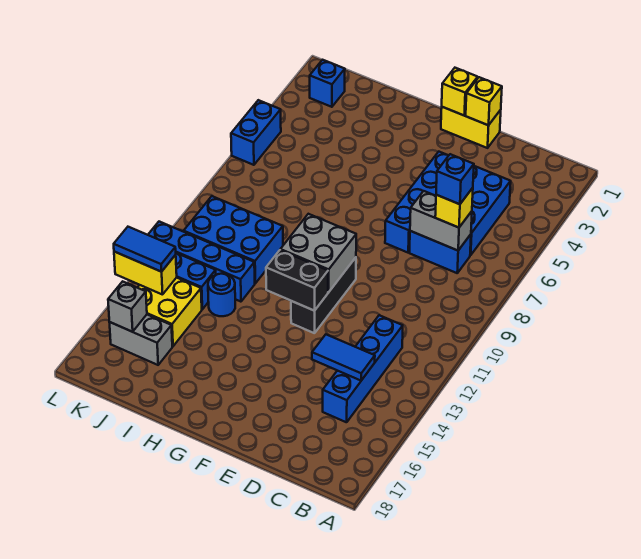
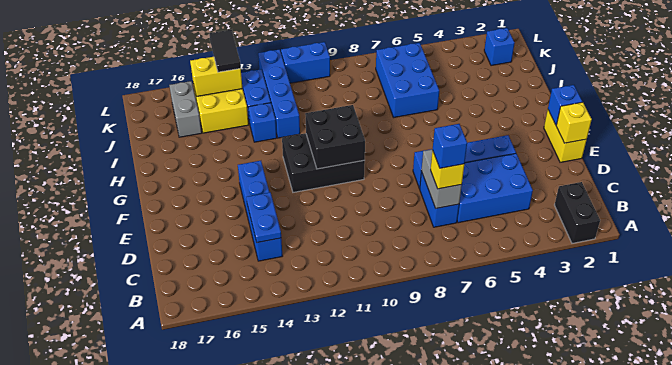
blue 1x4 brick [323,315,403,422] -> blue 1x4 brick turned to [238,161,282,261]
blue 1x2 tile [312,335,375,381] -> blue 1x2 plate [246,192,281,243]
yellow 1x1 brick [442,68,478,115] -> blue 1x1 brick [548,85,582,125]
black 1x3 brick [291,258,356,333] -> black 2x3 brick [282,133,365,192]
grey 2x2 brick [280,214,356,292] -> black 2x2 brick [305,105,365,169]
black 1x2 brick [266,250,328,311] -> black 1x2 brick moved to [555,182,600,243]
blue 2x3 brick [184,196,283,283] -> blue 2x3 brick moved to [376,43,439,117]
blue 1x1 round brick [208,274,235,316] -> blue 1x1 brick [248,103,277,142]
yellow 1x2 brick [114,252,177,295] -> yellow 1x2 brick turned to [190,57,243,97]
blue 1x2 tile [114,227,176,272] -> black 1x2 tile [209,30,241,72]
grey 1x1 brick [108,281,147,332] -> none
blue 1x2 brick [231,100,281,165] -> blue 1x2 brick moved to [281,42,330,83]

